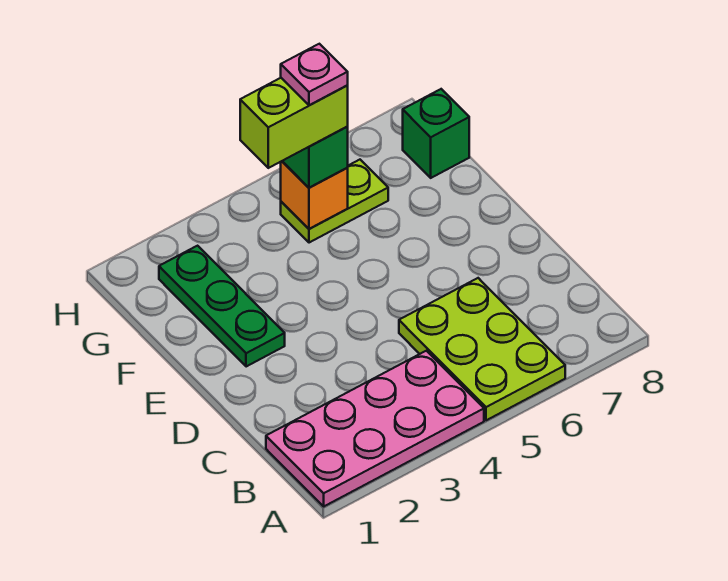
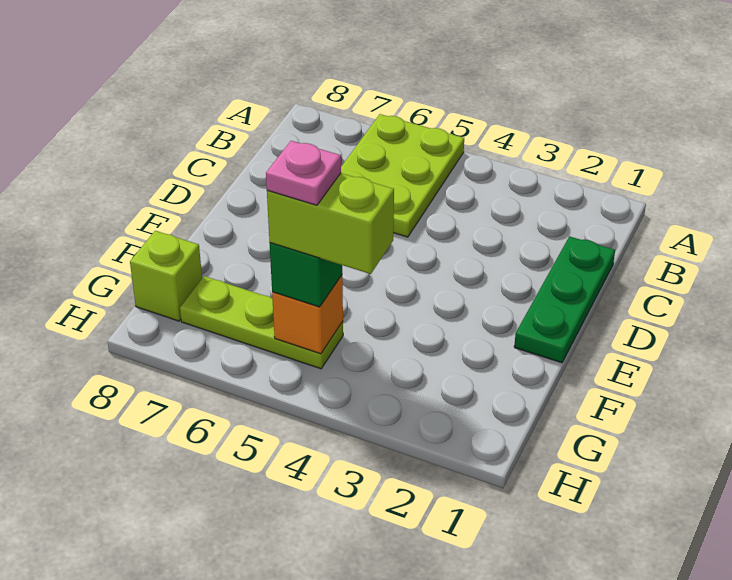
pink 2x4 plate [266,351,484,506] -> none
green 1x3 plate [159,246,285,367] -> green 1x3 plate moved to [514,236,615,363]
lime 1x2 plate [281,160,388,243] -> lime 1x3 plate [180,276,343,369]
green 1x1 brick [403,89,469,178] -> lime 1x1 brick [130,231,202,321]

